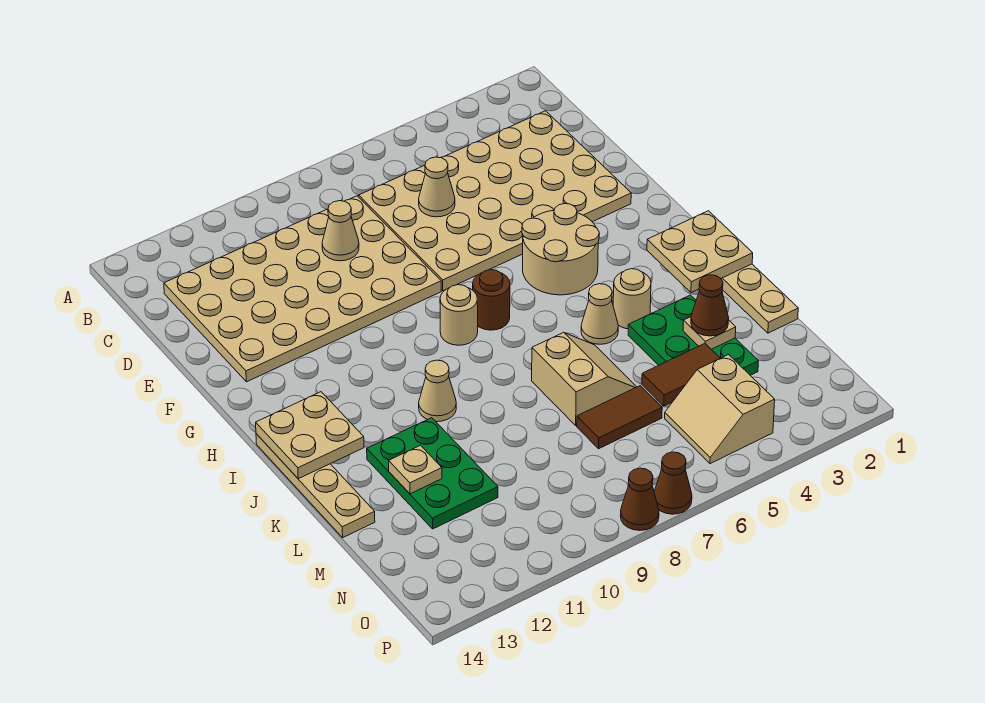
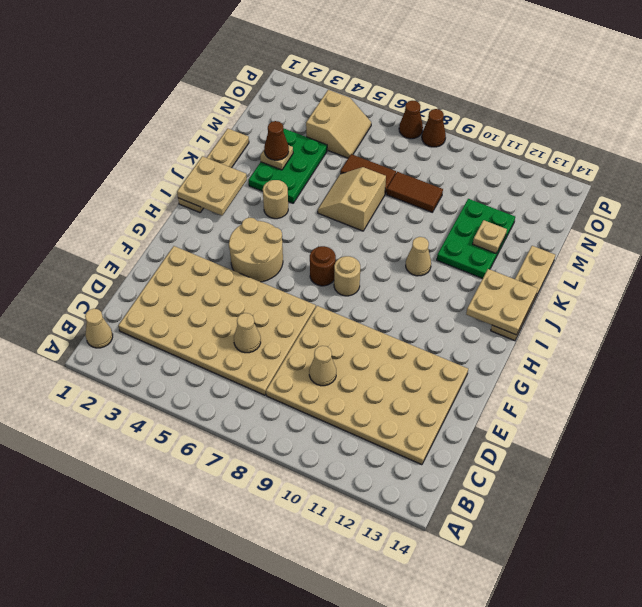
tan 1x1 cone [581,284,618,344] -> tan 1x1 cone moved to [85,309,113,348]
brown 1x2 tile [642,343,720,406] -> brown 1x2 tile moved to [386,172,443,212]

